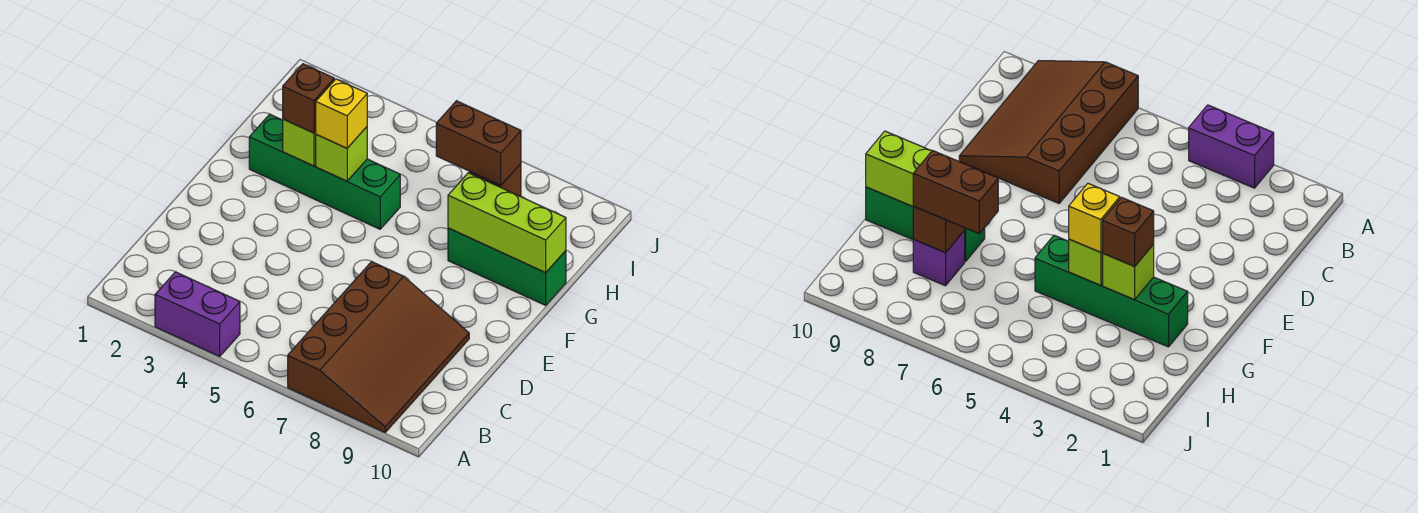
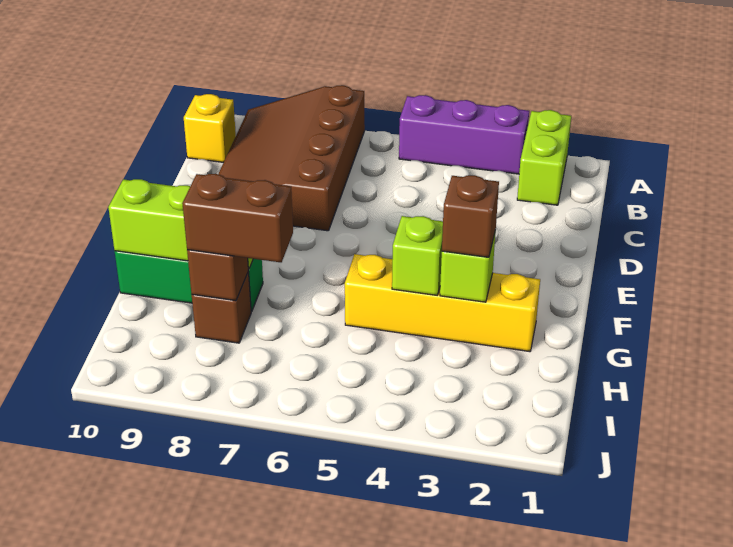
none -> lime 1x2 brick [517,110,571,205]
purple 1x2 brick [155,272,240,356] -> purple 1x3 brick [399,95,529,174]
green 1x4 brick [249,114,400,229] -> yellow 1x4 brick [345,254,540,352]
yellow 1x1 brick [316,79,367,148] -> yellow 1x1 brick moved to [184,94,236,162]
purple 1x1 brick [913,230,965,286] -> brown 1x1 brick [192,272,251,343]

